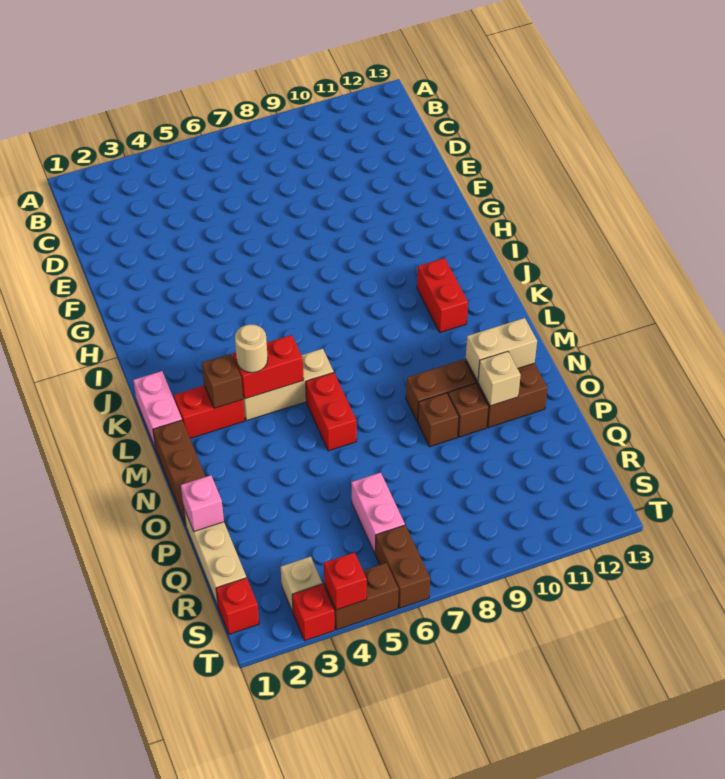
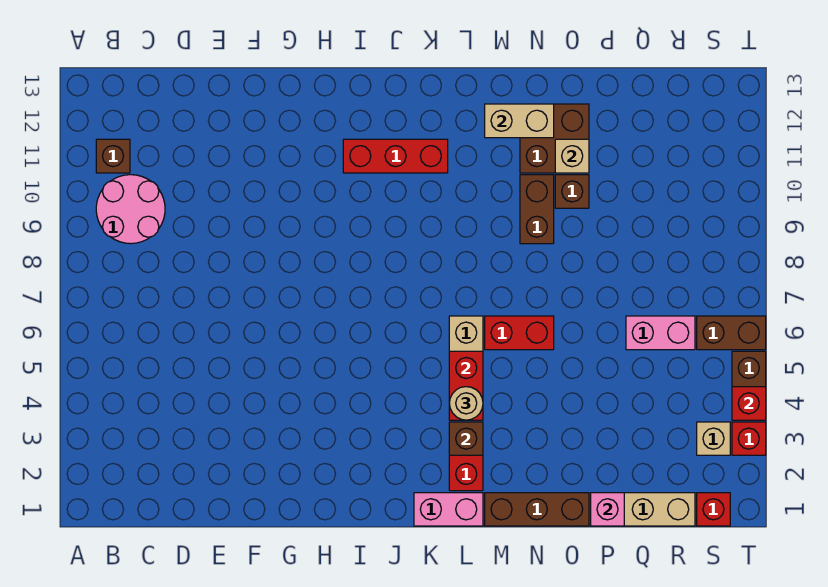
none -> pink 2x2 round brick [96,175,165,244]
red 1x2 brick [417,258,468,333] -> red 1x3 brick [343,139,448,173]
tan 1x2 brick [466,318,537,381] -> tan 1x2 brick turned to [485,104,554,138]
brown 1x1 brick [418,393,459,447] -> brown 1x1 brick moved to [96,139,130,173]

